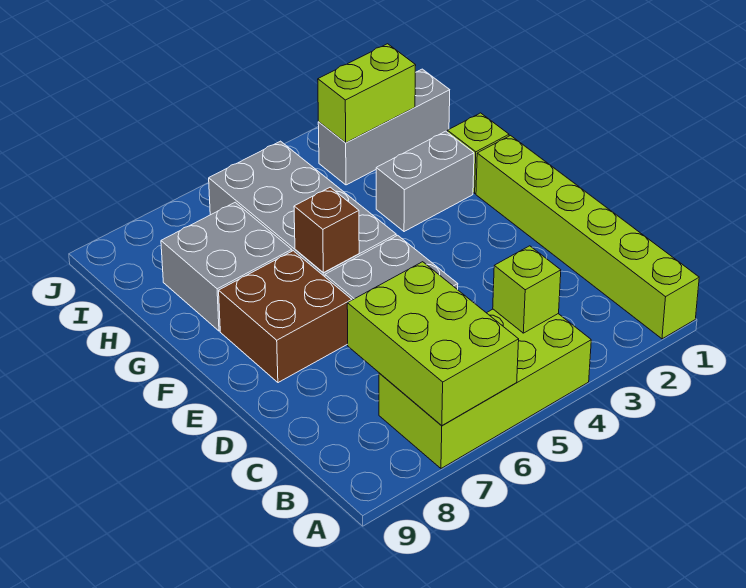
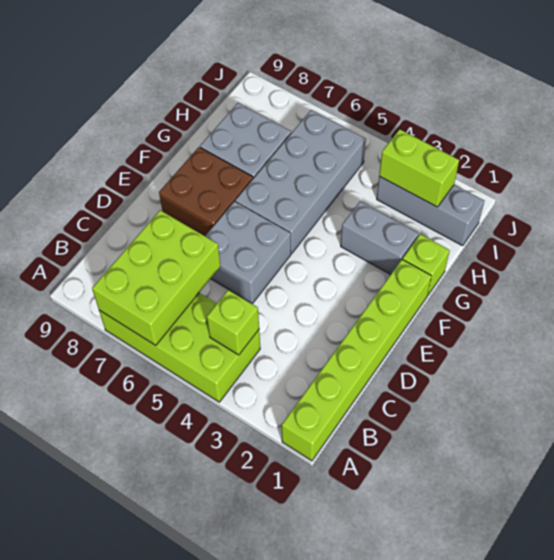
brown 1x1 brick [294,187,359,273] -> none

